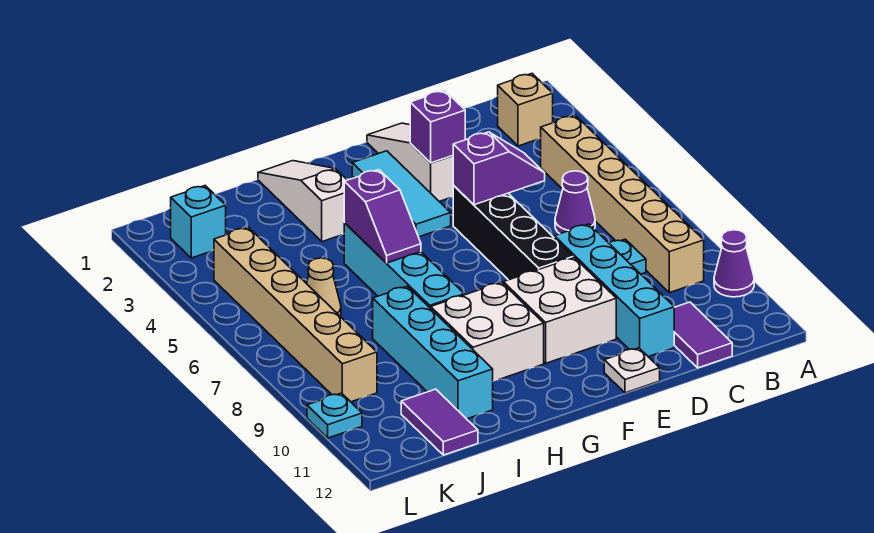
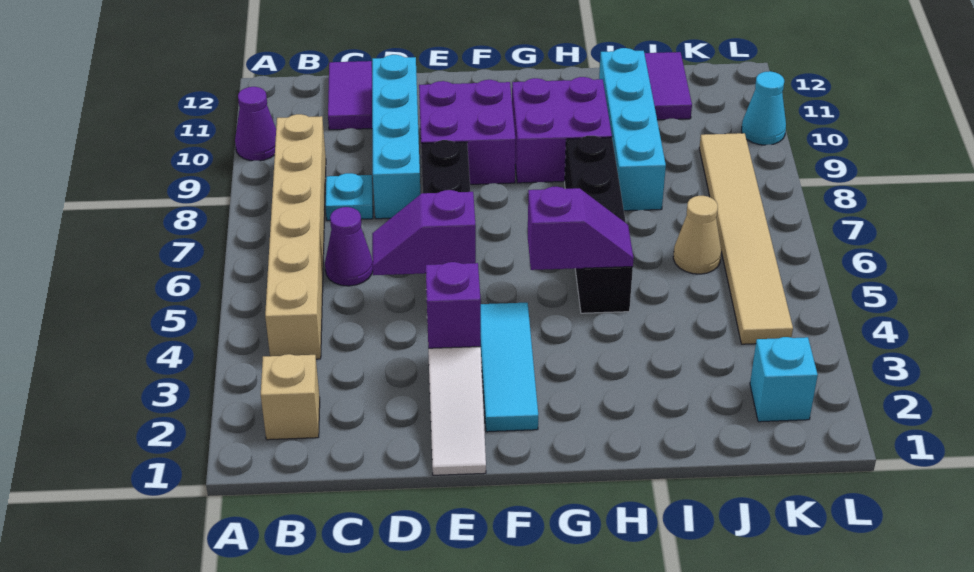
white 2x2 brick [503,258,616,363] -> purple 2x2 brick [419,80,516,184]
white 1x1 plate [604,348,660,393] -> none
white 2x2 brick [431,282,544,381] -> purple 2x2 brick [512,77,612,183]
white 1x3 slope [258,161,347,242] -> none
cyan 1x4 brick [344,223,464,309] -> black 1x4 brick [565,136,633,313]
purple 1x2 slope [344,170,421,263] -> purple 1x2 slope turned to [528,187,634,270]
tan 1x6 brick [214,227,377,402] -> tan 1x6 tile [699,133,793,344]
cyan 1x1 plate [307,393,362,438] -> cyan 1x1 cone [742,71,786,145]

